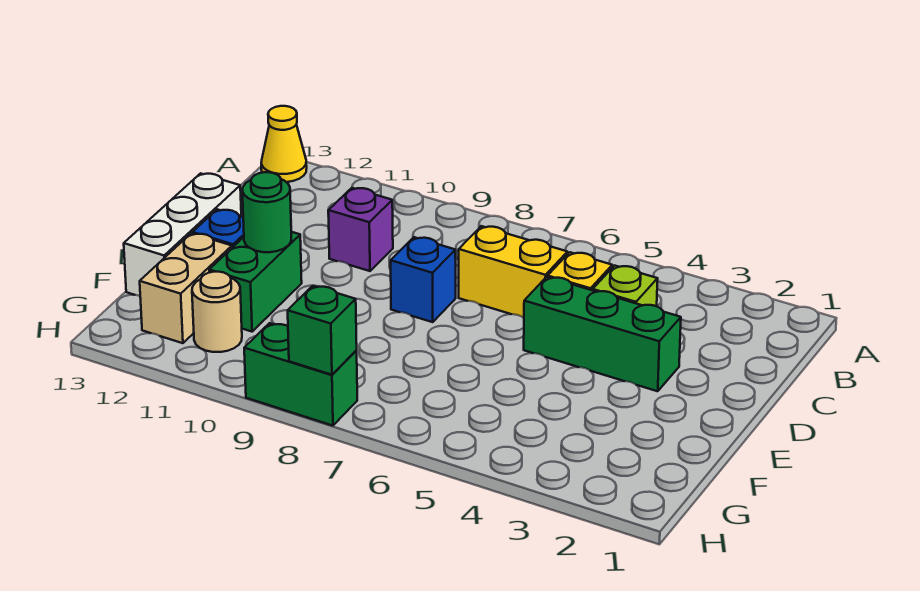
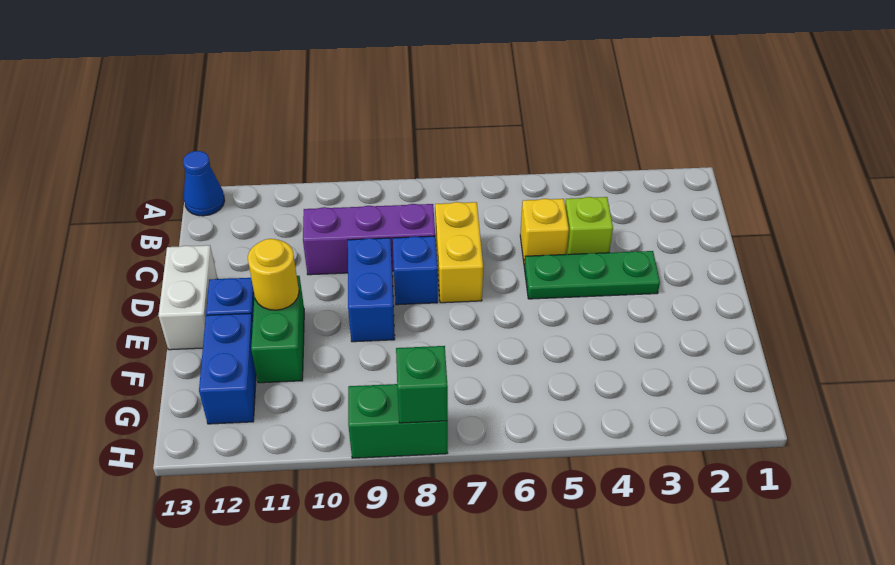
yellow 1x1 cone [261,106,307,182] -> blue 1x1 cone [183,151,225,216]
yellow 1x2 brick [459,226,568,318] -> yellow 1x2 brick turned to [435,202,483,303]
purple 1x1 brick [328,188,393,271] -> purple 1x3 brick [303,204,435,275]
green 1x3 brick [524,277,681,391] -> green 1x3 plate [524,251,660,299]
none -> blue 1x2 brick [348,238,395,342]
white 1x3 brick [124,173,241,296] -> white 1x2 brick [158,245,217,350]
green 1x1 round brick [242,172,291,252] -> yellow 1x1 round brick [248,239,299,310]
tan 1x2 brick [140,233,232,343] -> blue 1x2 brick [199,313,256,424]
tan 1x1 round brick [192,272,242,352] -> none

